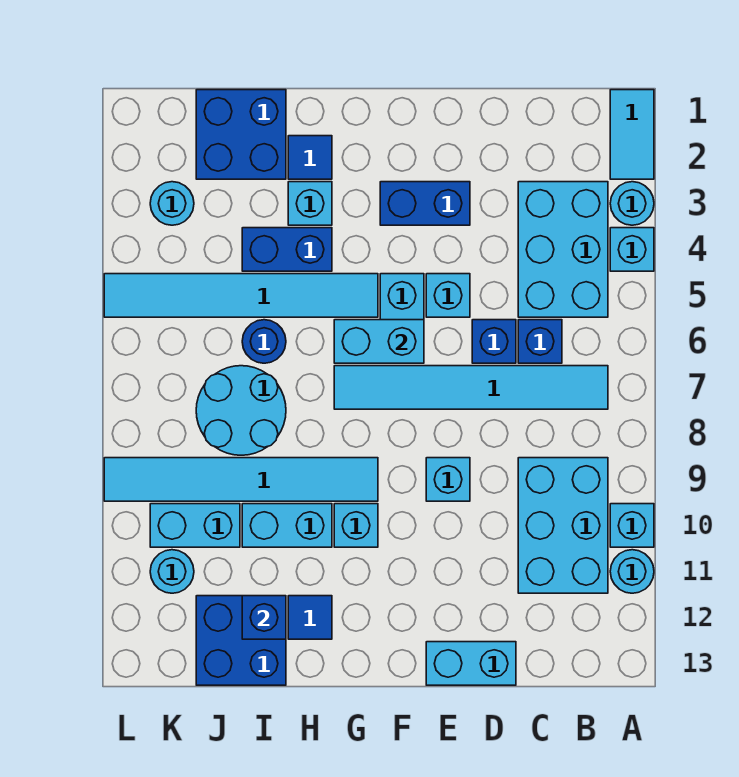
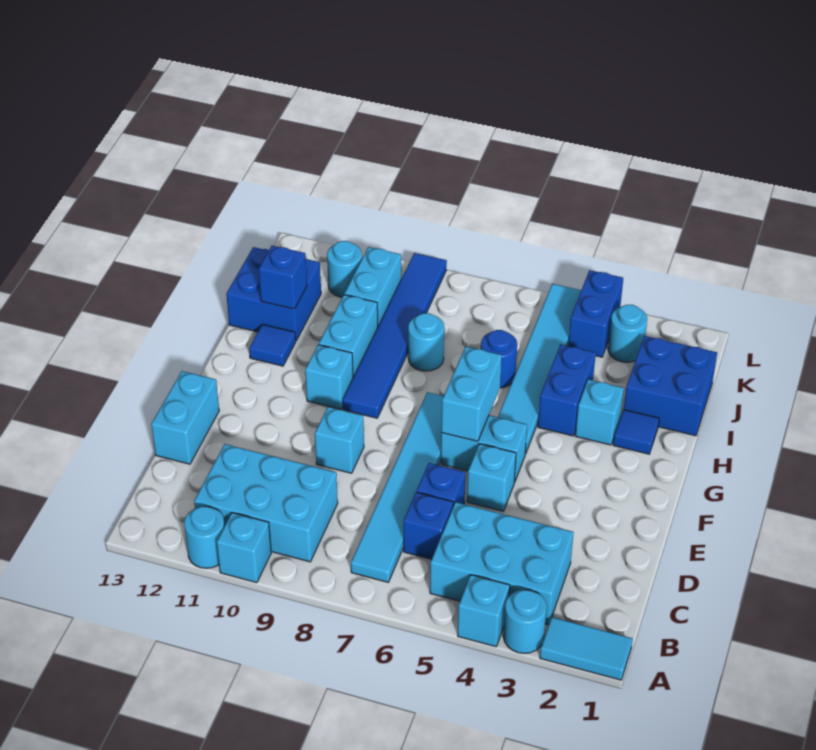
blue 1x2 brick [380,182,470,225] -> blue 1x2 brick moved to [568,270,623,357]
cyan 1x6 tile [104,458,378,501] -> blue 1x6 tile [343,253,447,418]
cyan 2x2 round brick [196,366,286,455] -> cyan 1x1 round brick [408,313,444,371]

